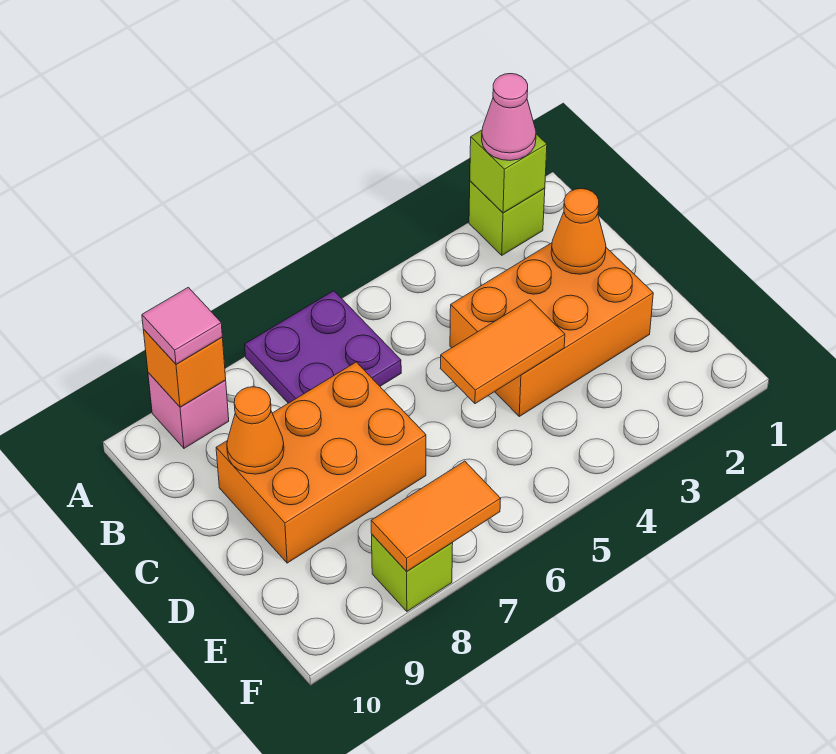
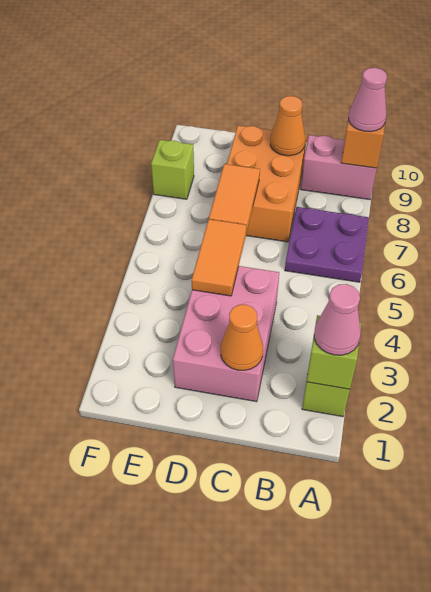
pink 1x1 brick [148,373,229,448] -> pink 1x2 brick [301,135,377,200]
pink 1x1 tile [142,287,222,364] -> pink 1x1 cone [348,68,387,132]
orange 2x3 brick [450,243,653,416] -> pink 2x3 brick [173,266,279,402]
orange 1x2 tile [371,461,501,571] -> orange 1x2 tile moved to [209,164,260,233]

